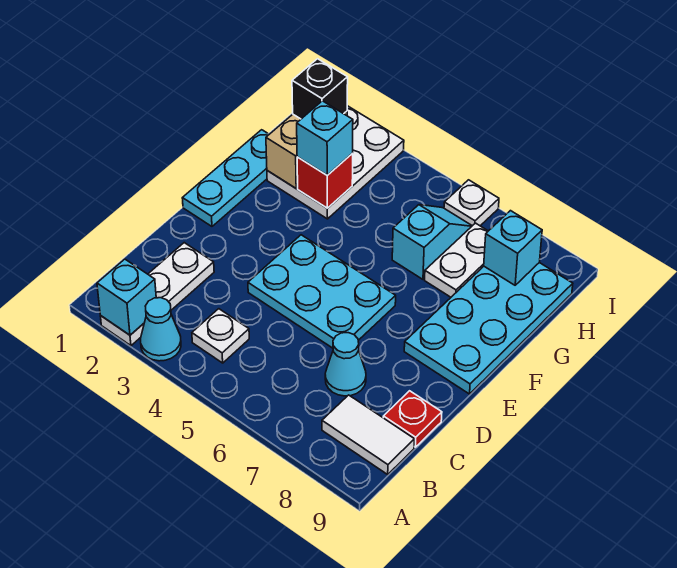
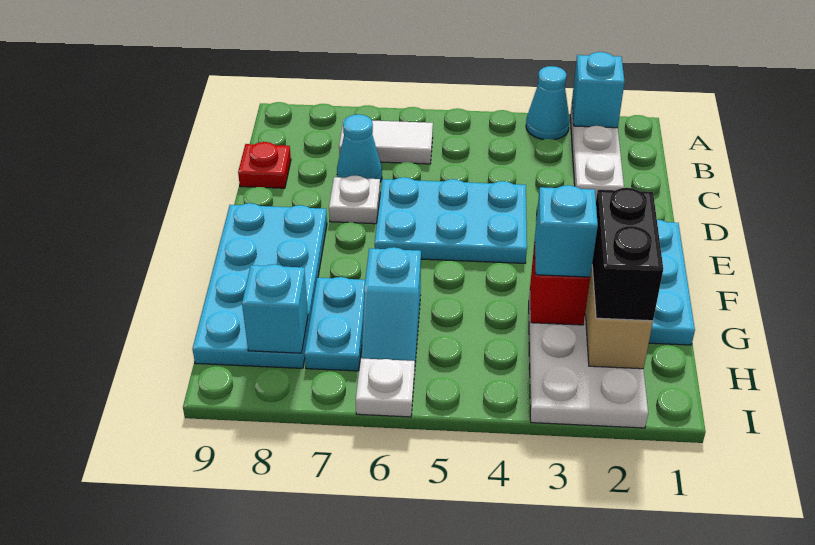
white 1x1 plate [192,309,249,363] -> white 1x1 plate moved to [329,176,380,224]
white 1x2 tile [322,395,414,474] -> white 1x2 tile moved to [339,120,433,164]
white 1x2 plate [425,223,488,297] -> cyan 1x2 plate [305,277,365,371]
black 1x1 brick [292,59,348,119] -> black 1x2 brick [592,188,663,321]

